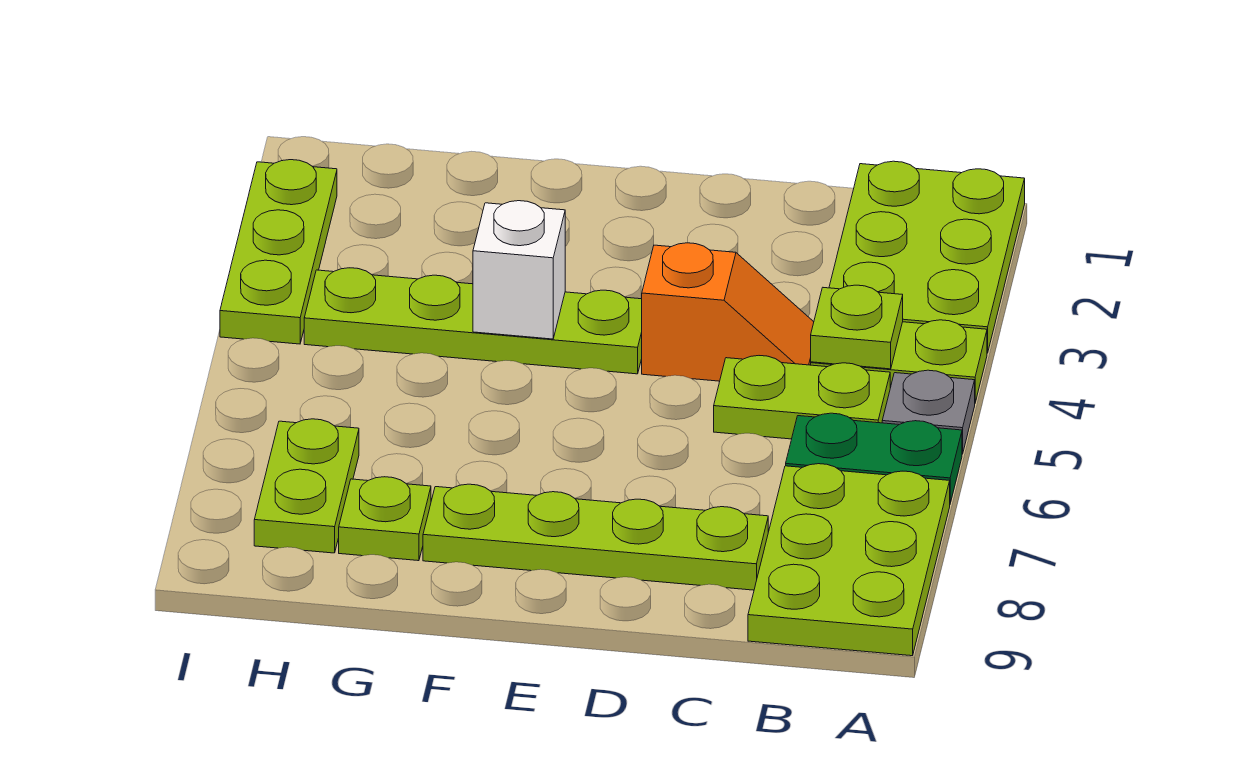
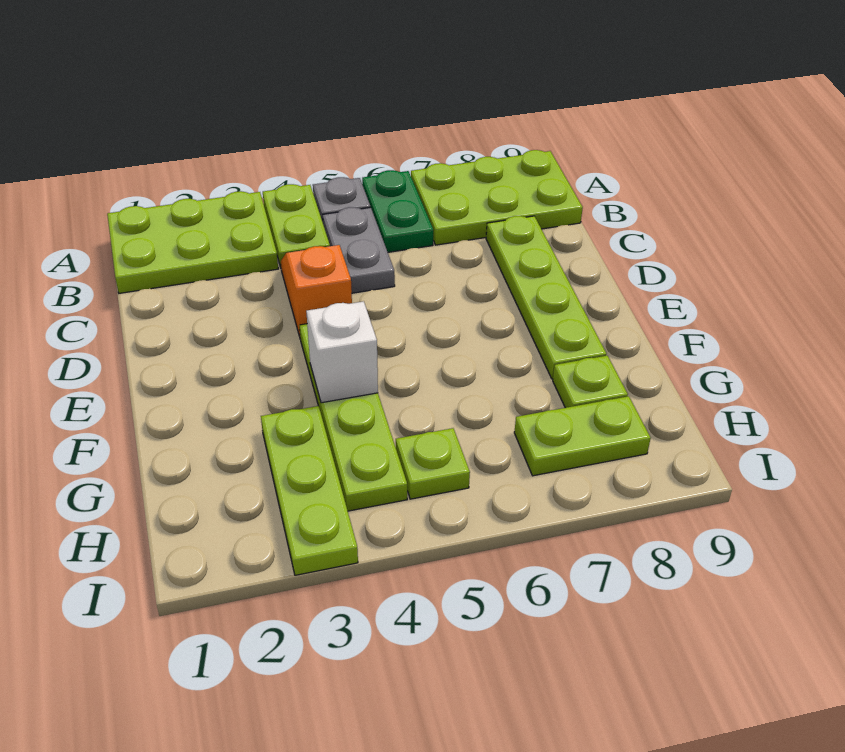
lime 1x1 plate [811,285,903,369] -> lime 1x1 plate moved to [396,428,470,499]
lime 1x2 plate [714,356,890,439] -> grey 1x2 plate [323,207,395,293]
lime 1x3 plate [220,160,337,344] -> lime 1x3 plate turned to [261,406,358,575]

